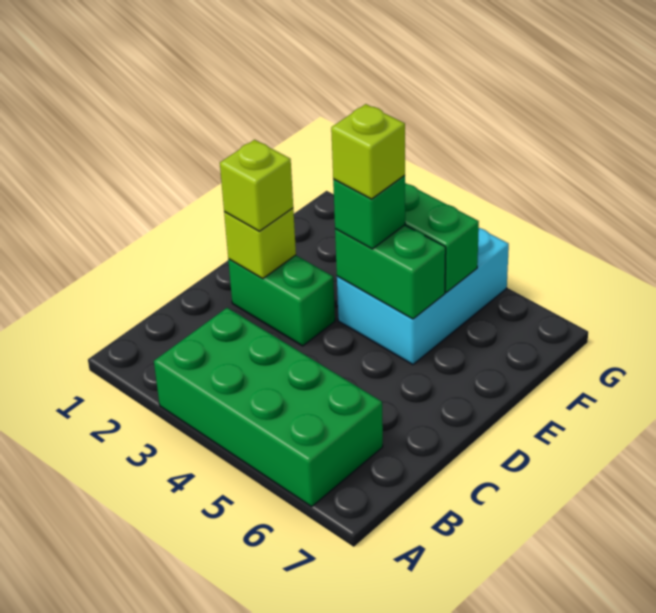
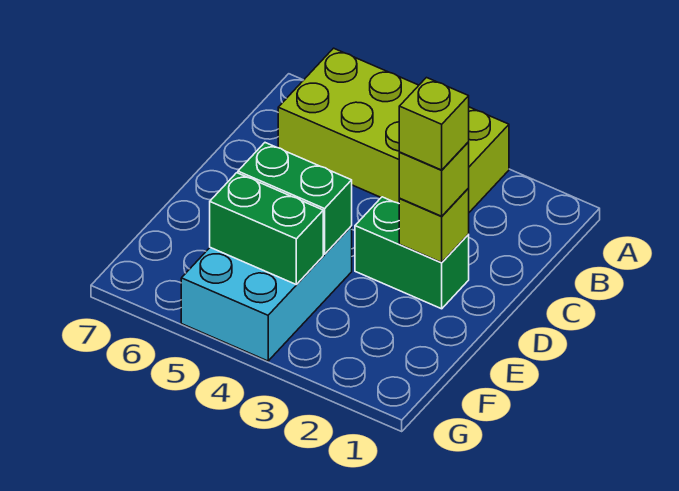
green 2x4 brick [154,308,383,507] -> lime 2x4 brick [278,48,509,212]
green 1x1 brick [333,175,405,249] -> none
lime 1x1 brick [331,104,405,199] -> lime 1x1 brick moved to [399,78,469,170]

